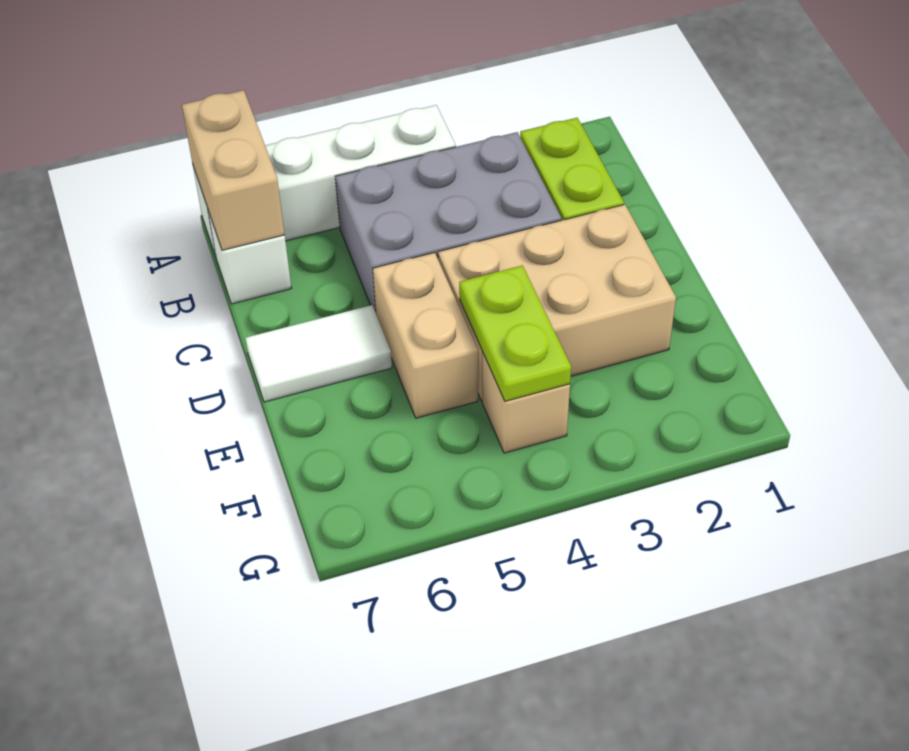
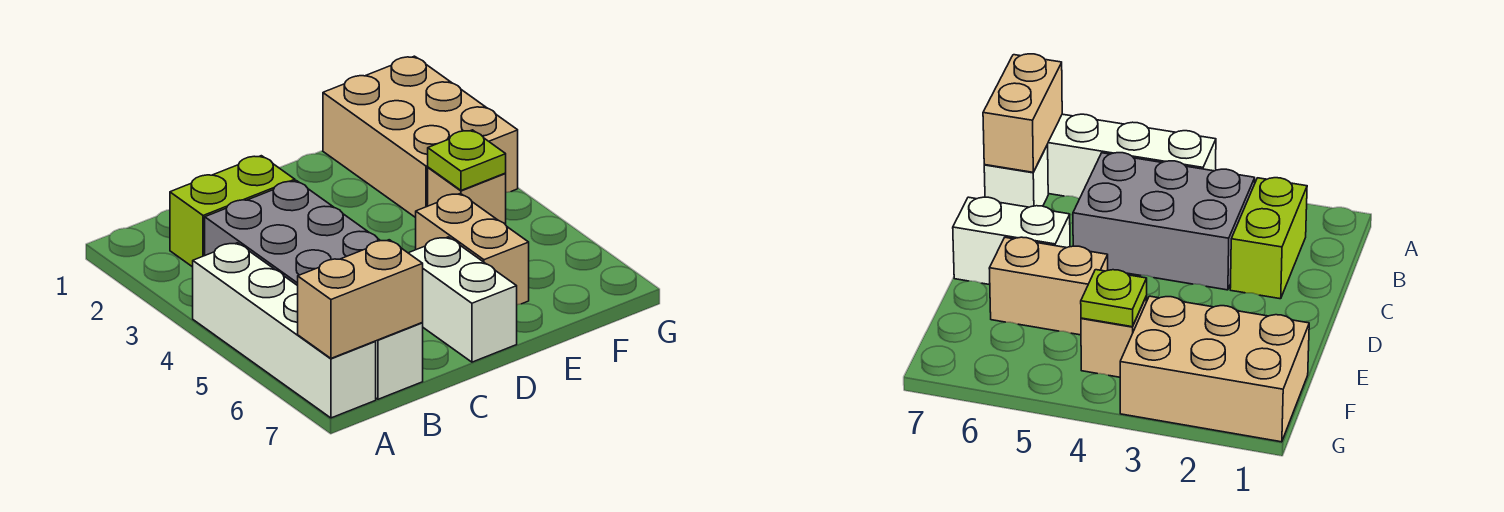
tan 2x3 brick [438,204,676,400] -> tan 2x3 brick moved to [323,56,518,218]
tan 1x2 brick [373,253,478,418] -> tan 1x2 brick turned to [416,193,529,305]
white 1x2 tile [245,305,392,402] -> white 1x2 brick [409,237,517,362]
lime 1x2 plate [459,265,571,401] -> lime 1x1 plate [428,130,506,190]

